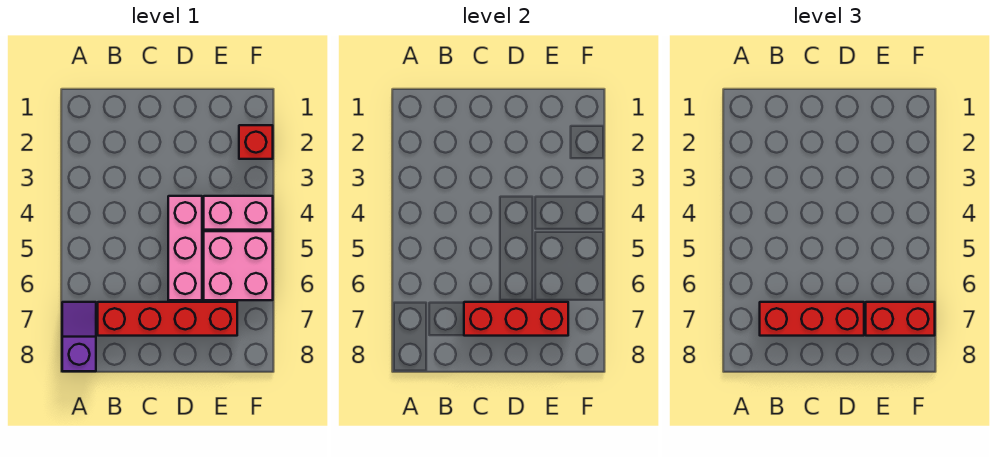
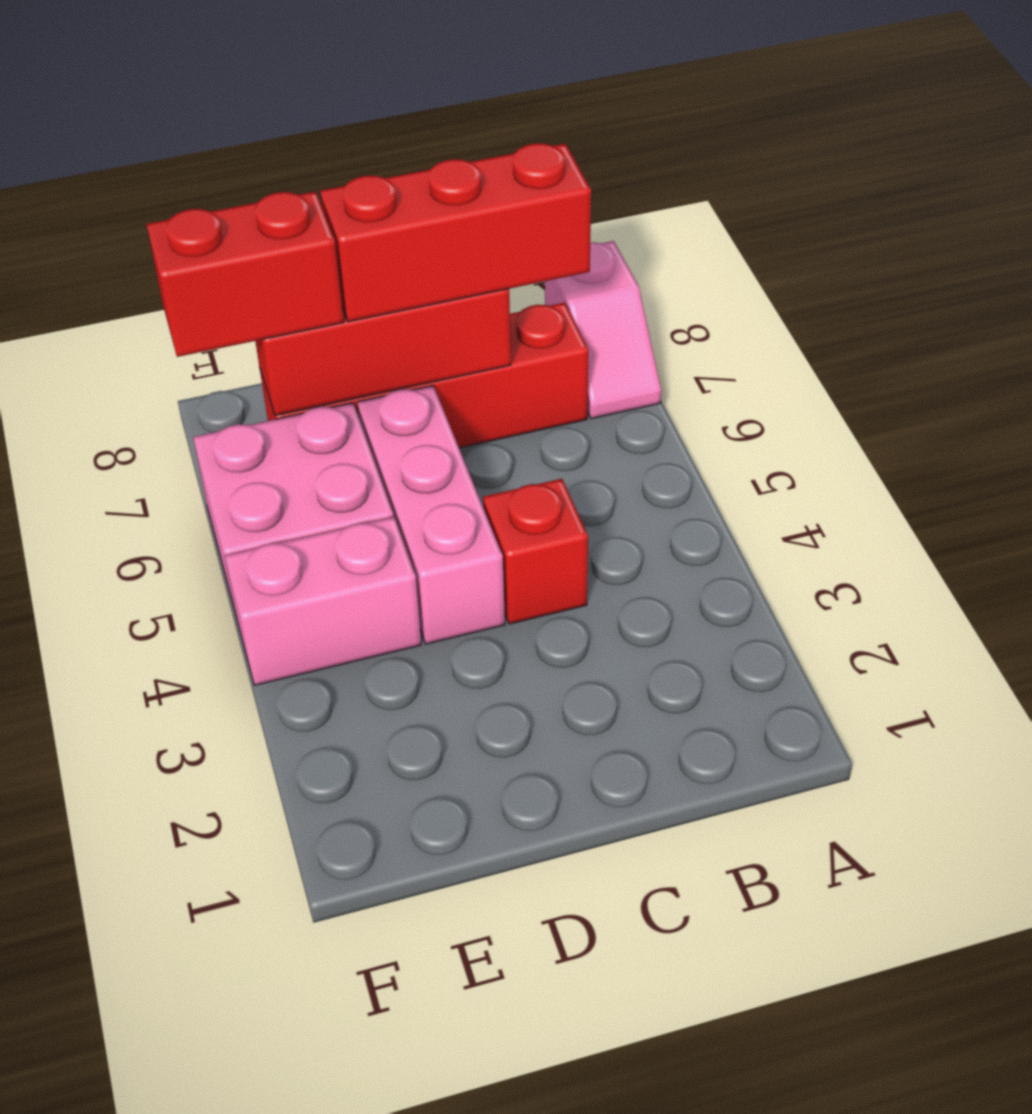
purple 1x2 slope [62,302,96,371] -> pink 1x2 slope [545,241,661,419]
red 1x1 brick [239,125,273,159] -> red 1x1 brick moved to [483,479,588,624]

